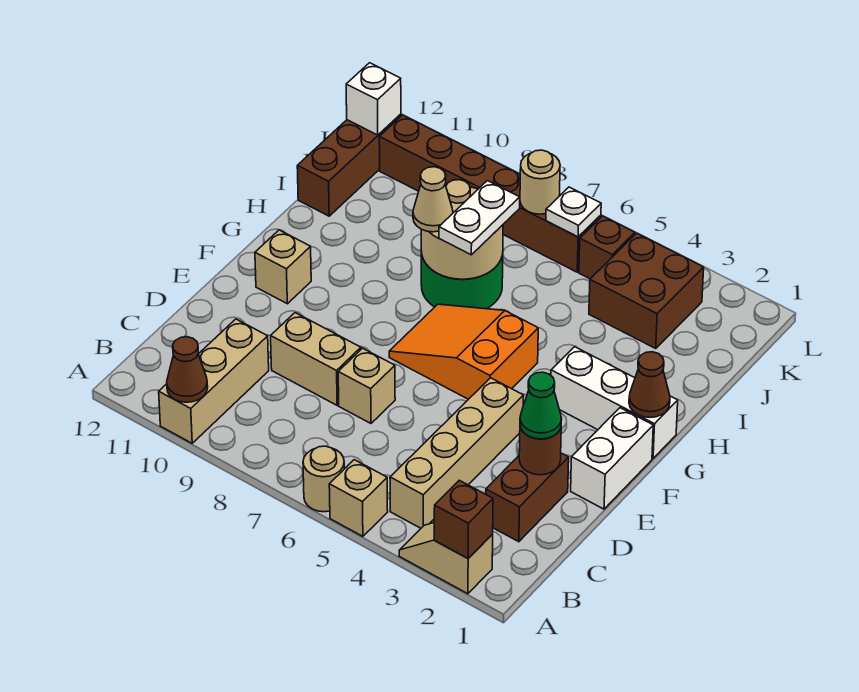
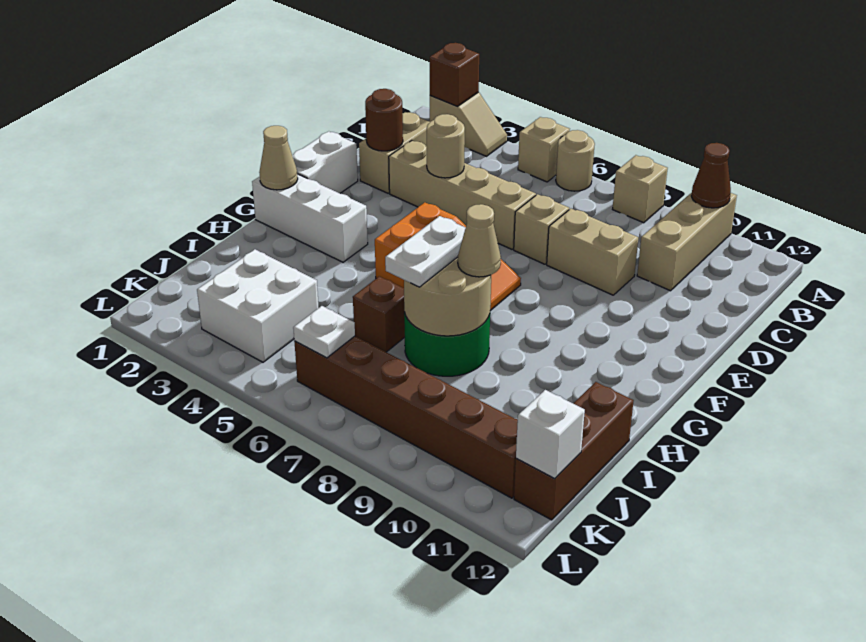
tan 1x4 brick [390,378,524,528] -> tan 1x4 brick turned to [389,140,536,249]
brown 1x2 brick [486,453,569,542] -> tan 1x2 brick [359,112,430,193]
green 1x1 cone [520,372,562,439] -> none
tan 1x1 brick [255,230,311,304] -> tan 1x1 brick moved to [613,155,668,223]
brown 1x1 cone [629,352,670,418] -> tan 1x1 cone [259,126,298,190]
brown 2x2 brick [589,233,704,348] -> white 2x2 brick [197,249,318,362]
brown 1x1 brick [579,216,635,279] -> brown 1x1 brick moved to [353,276,405,352]
tan 1x1 round brick [520,150,560,214] -> tan 1x1 round brick moved to [427,114,465,178]

